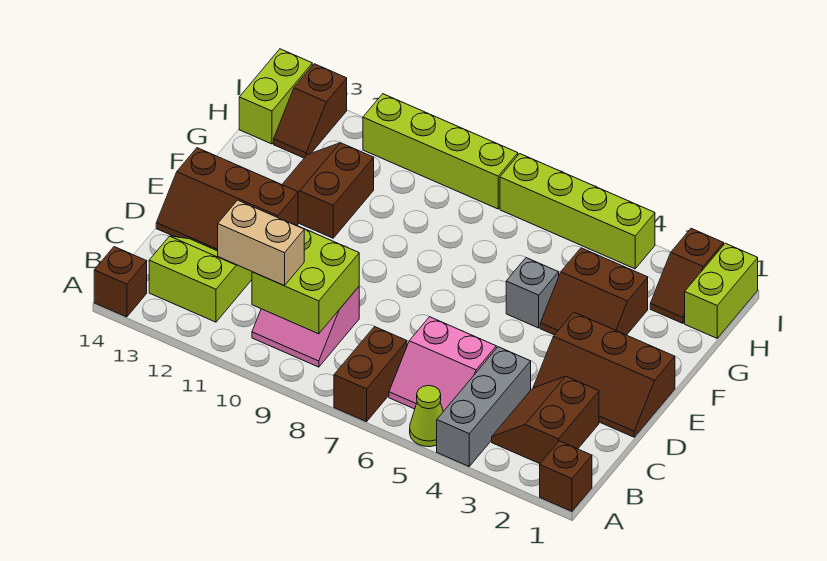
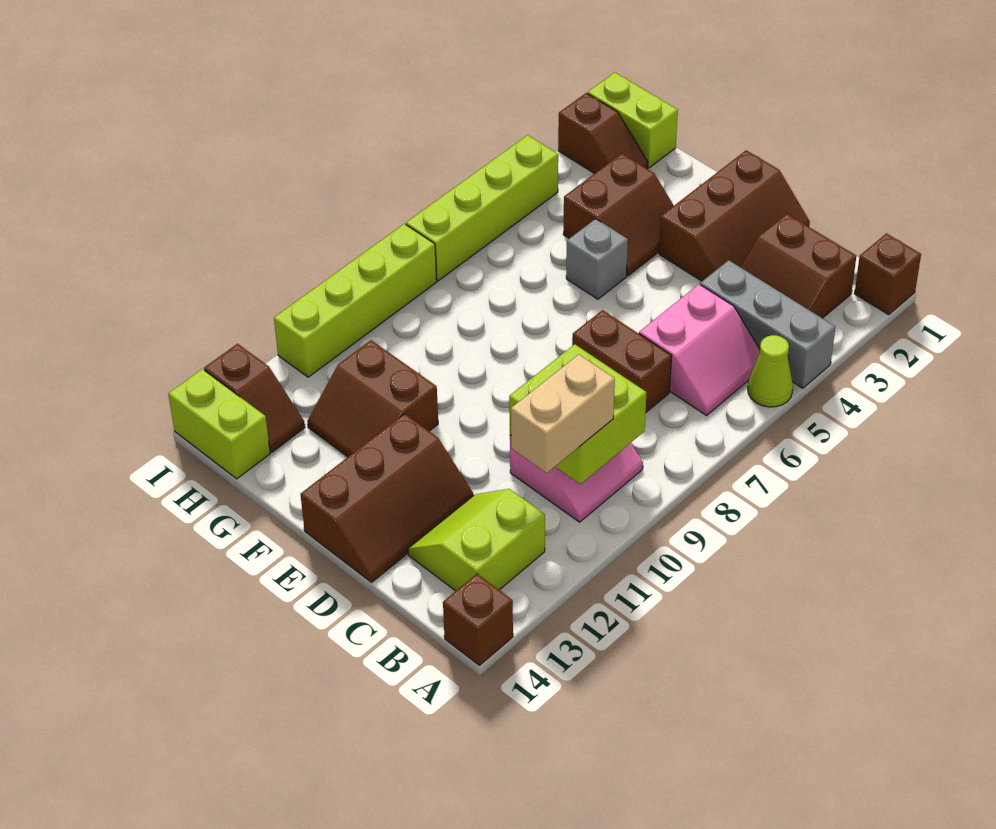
brown 1x2 brick [334,326,407,422] -> brown 1x2 brick moved to [572,310,672,412]

